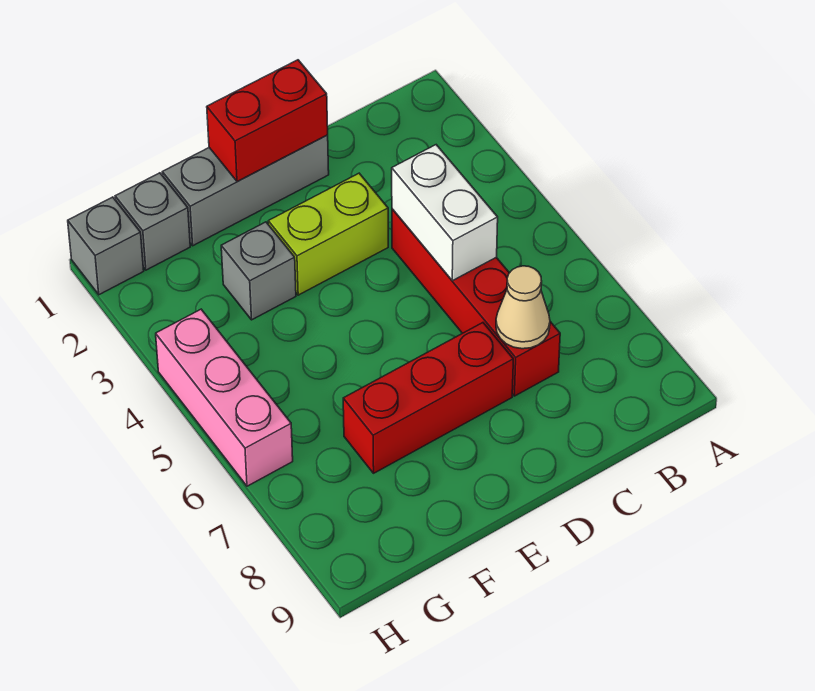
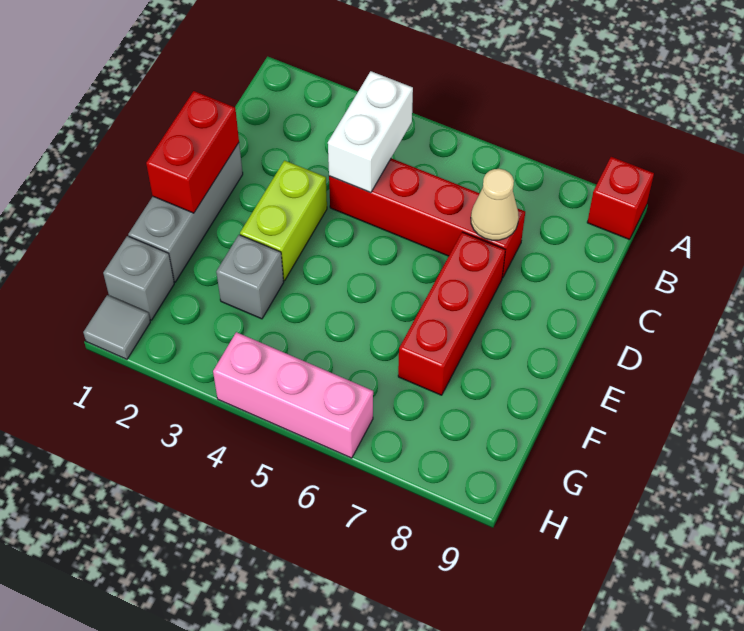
none -> red 1x1 brick [587,157,654,240]
white 1x2 brick [392,145,498,281] -> white 1x2 brick turned to [328,71,413,193]
grey 1x1 brick [68,197,144,295] -> grey 1x1 tile [83,295,150,359]

